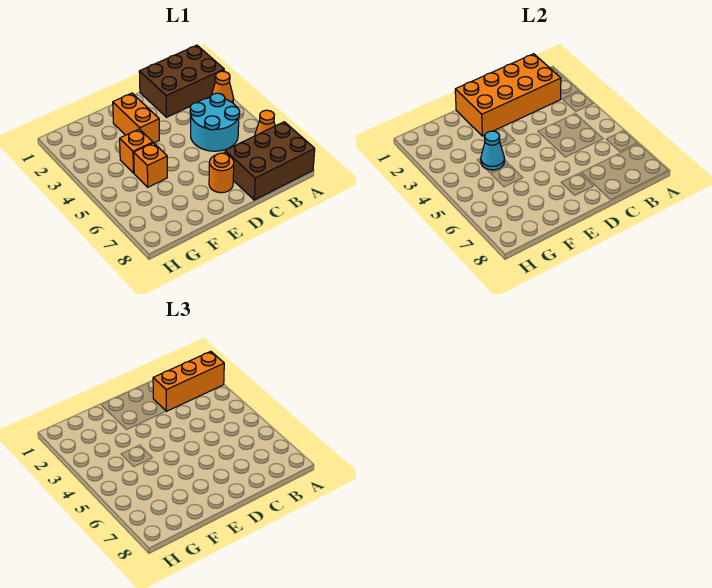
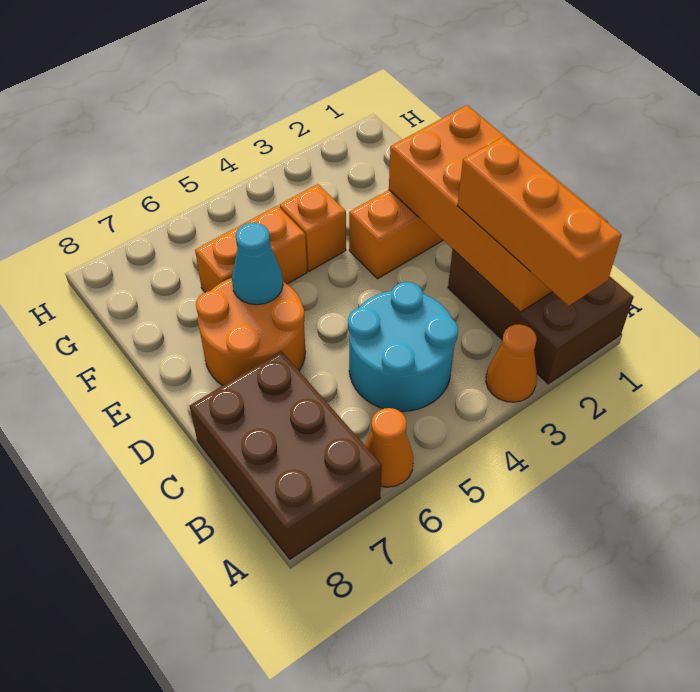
orange 1x1 round brick [209,153,234,193] -> orange 2x2 round brick [196,278,306,385]
cyan 1x1 cone [481,131,505,170] -> cyan 1x1 cone moved to [232,223,283,305]
orange 1x1 brick [134,143,167,187] -> orange 1x2 brick [195,206,307,292]

